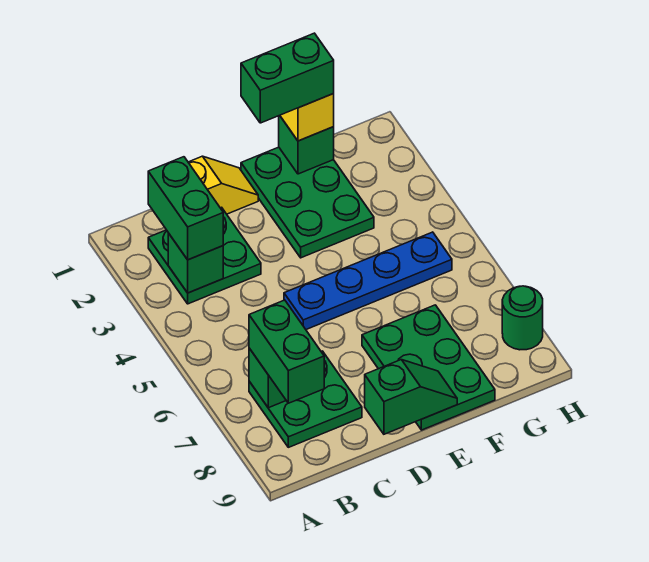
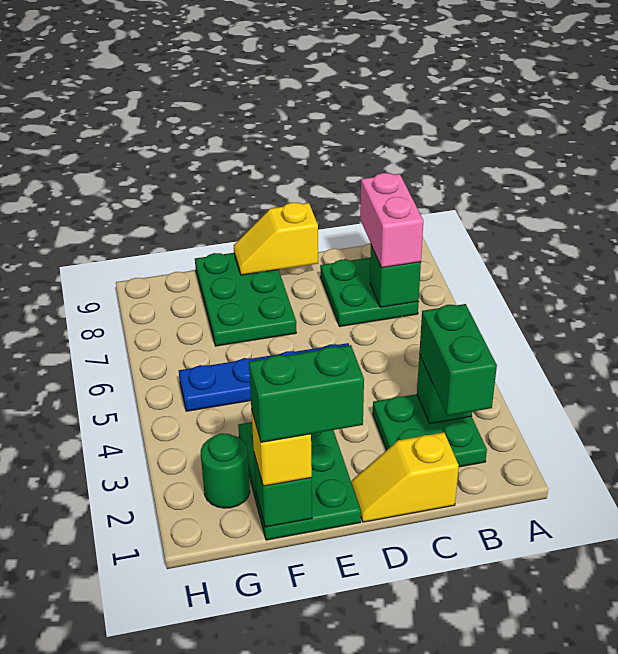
green 1x2 brick [249,300,324,403] -> pink 1x2 brick [360,173,423,268]
green 1x2 slope [365,360,457,434] -> yellow 1x2 slope [234,203,318,275]
green 1x1 round brick [502,286,543,350] -> green 1x1 round brick moved to [201,433,250,508]

